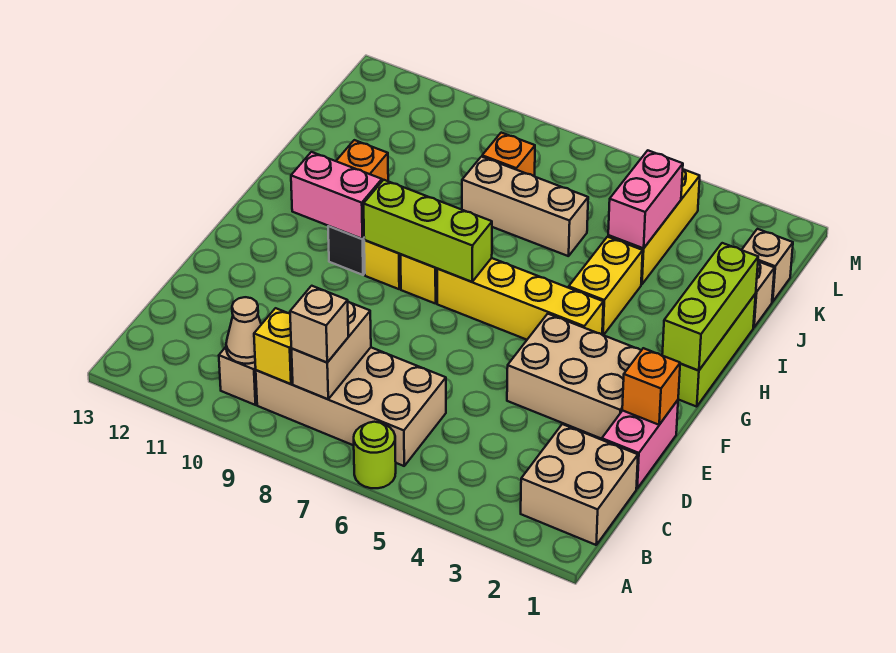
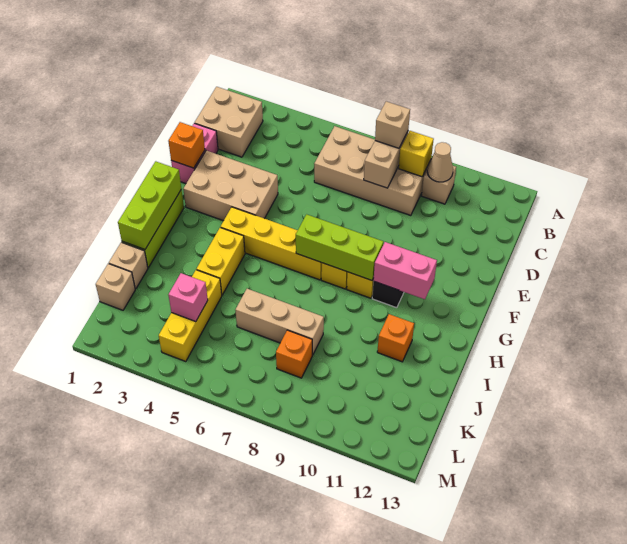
lime 1x1 round brick [354,422,396,488] -> none
pink 1x2 brick [608,150,683,248] -> pink 1x1 brick [169,273,208,322]

